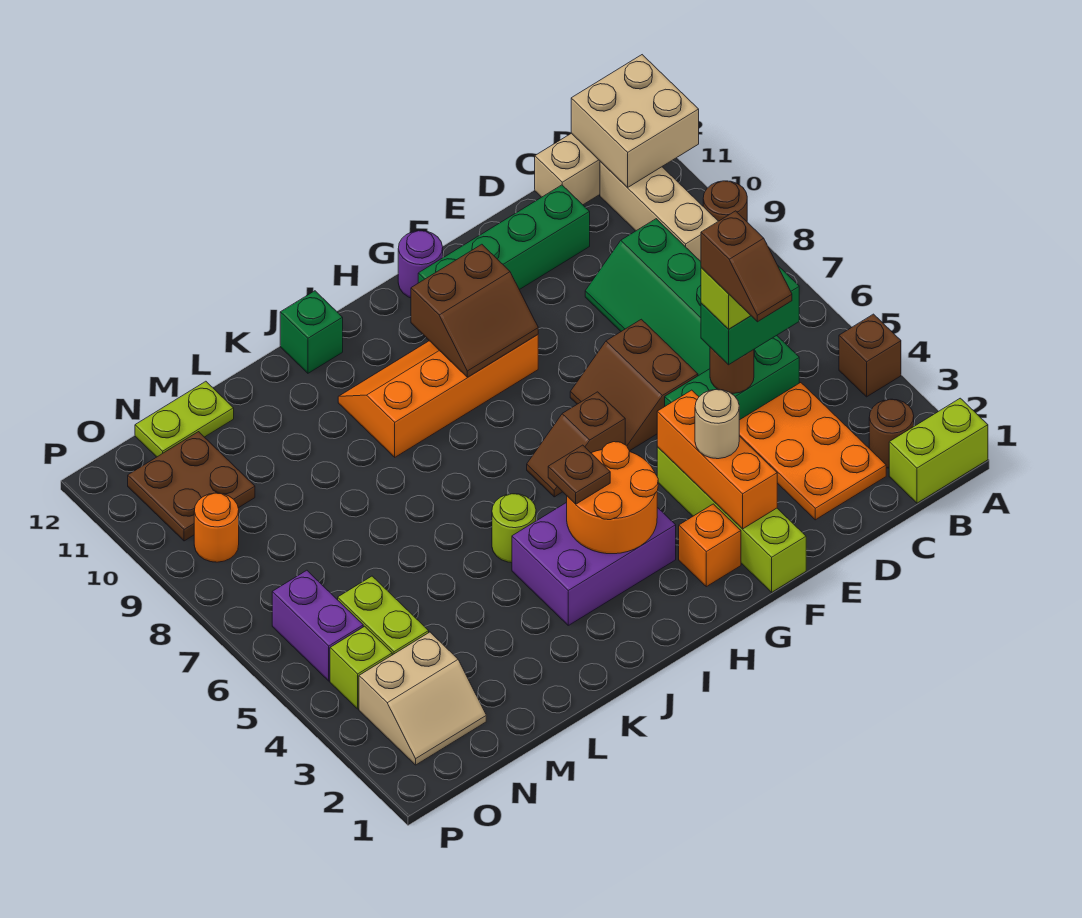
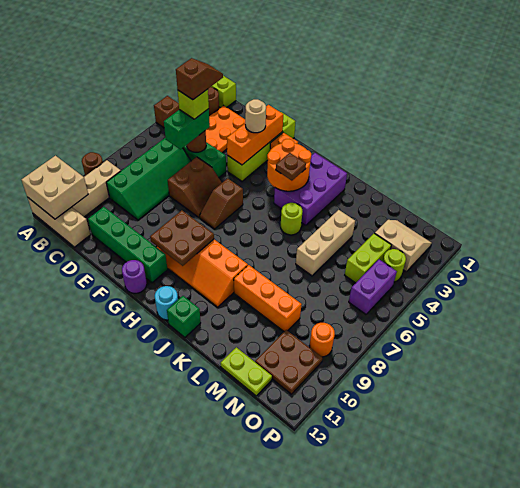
green 1x2 brick [701,266,799,365] -> green 1x2 brick turned to [164,109,210,149]
brown 1x2 slope [527,392,625,497] -> brown 1x2 slope turned to [200,178,243,229]
brown 2x2 slope [411,244,538,377] -> brown 2x2 plate [150,210,214,266]
purple 2x3 brick [512,502,676,625] -> purple 2x3 brick turned to [274,153,347,225]
none -> cyan 1x1 round brick [155,286,178,320]
none -> orange 1x3 brick [234,265,302,331]
none -> tan 1x3 brick [296,210,355,276]
lime 1x1 brick [330,626,392,709] -> lime 1x1 round brick [383,249,406,282]

